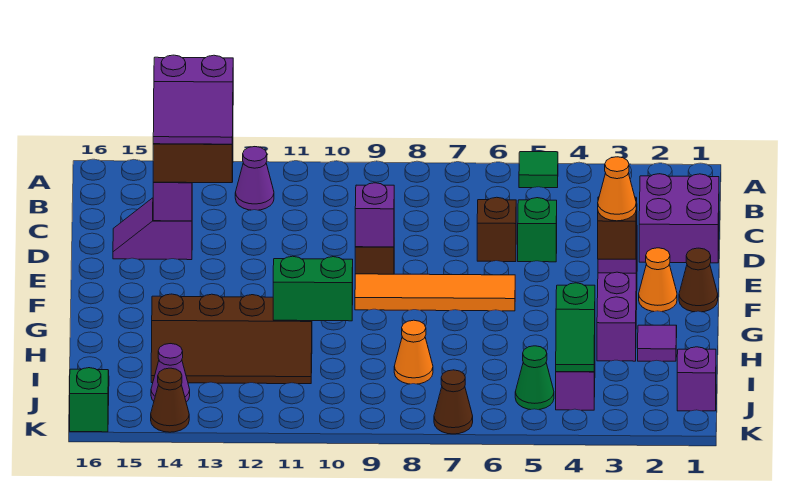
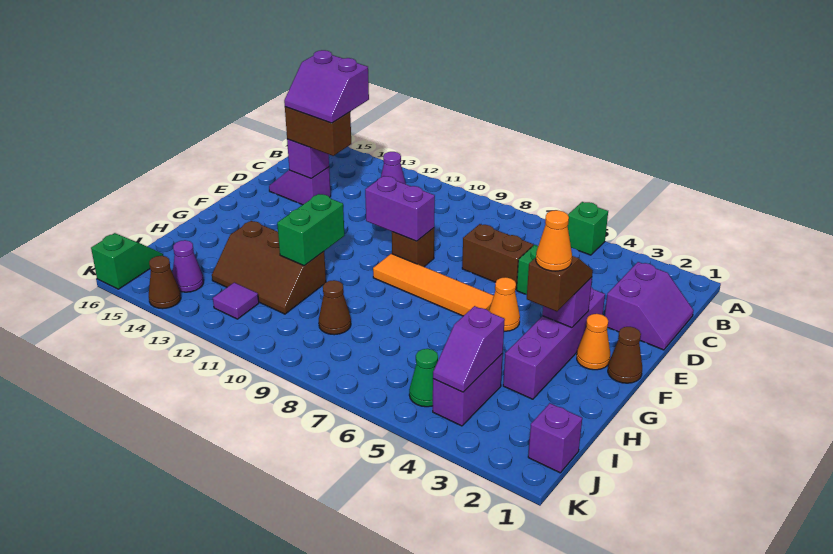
green 1x1 tile [519,152,558,188] -> green 1x1 brick [568,202,608,255]
purple 2x2 brick [639,174,719,263] -> purple 2x2 slope [605,262,694,350]
brown 1x1 brick [477,197,516,262] -> brown 1x2 brick [462,224,533,289]
purple 1x1 brick [355,183,394,247] -> purple 1x2 brick [365,176,435,241]
purple 1x1 tile [638,325,677,361] -> purple 1x1 tile moved to [213,283,259,319]
green 1x2 brick [273,256,353,321] -> green 1x2 brick turned to [277,194,344,266]
brown 2x4 slope [151,294,312,384] -> brown 2x3 slope [212,221,326,314]
green 1x2 slope [556,283,595,372] -> purple 1x2 slope [433,306,505,392]
orange 1x1 cone [394,320,433,384] -> orange 1x1 cone moved to [489,277,520,331]
brown 1x1 cone [434,370,473,434] -> brown 1x1 cone moved to [319,280,351,335]

